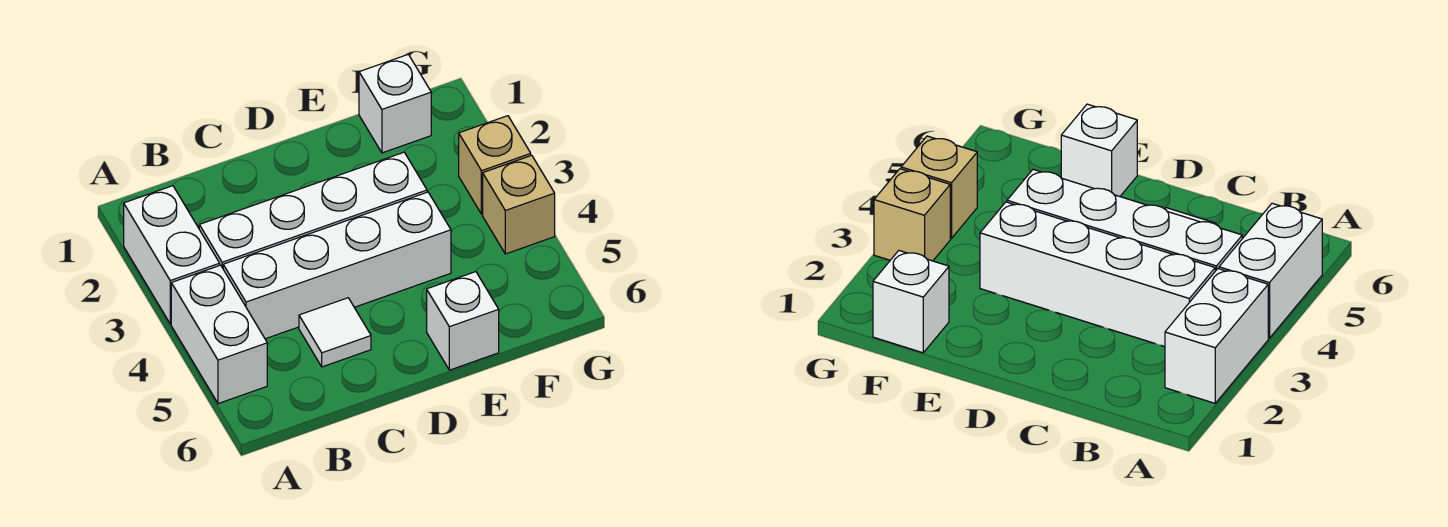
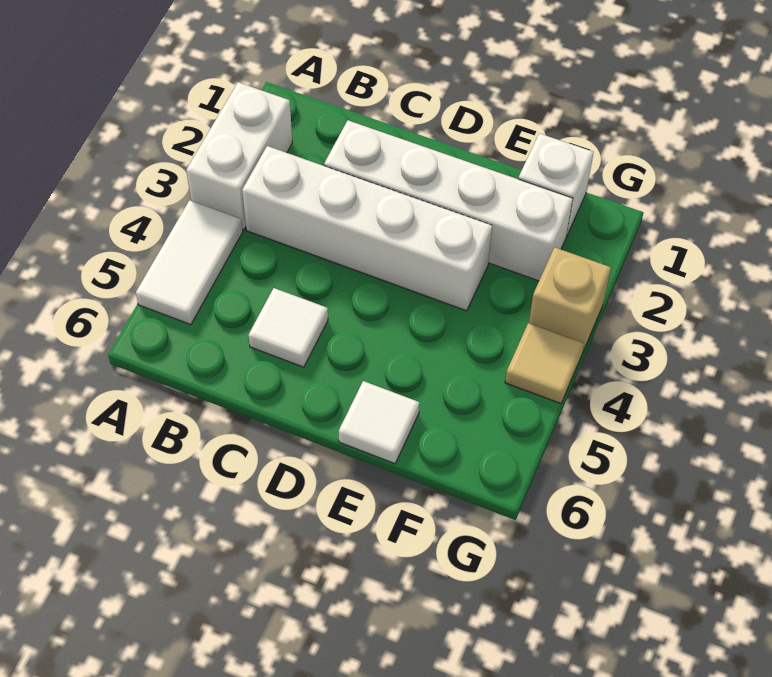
white 1x2 brick [171,265,267,404] -> white 1x2 tile [136,200,243,325]
white 1x4 brick [223,192,451,339] -> white 1x4 brick moved to [324,120,573,281]
white 1x1 brick [427,272,499,370] -> white 1x1 tile [339,381,419,464]
tan 1x1 brick [483,155,555,254] -> tan 1x1 tile [505,323,584,403]

